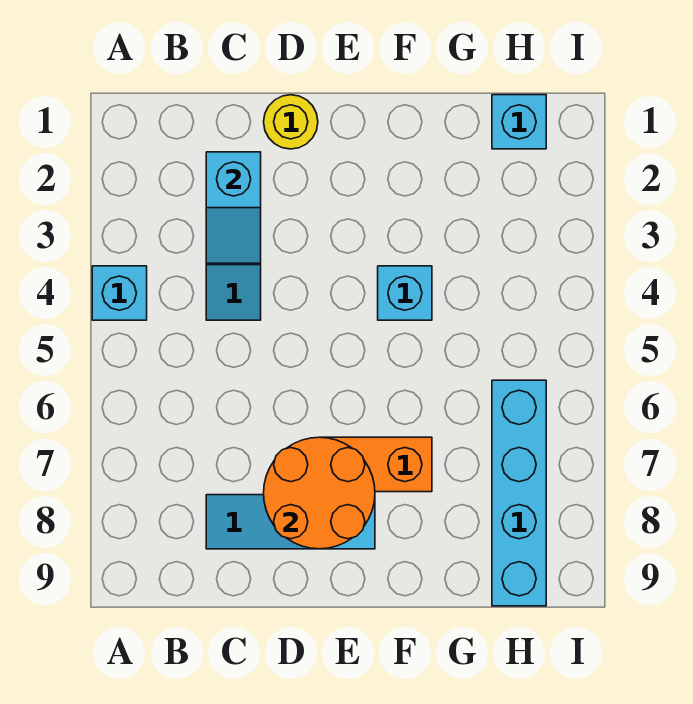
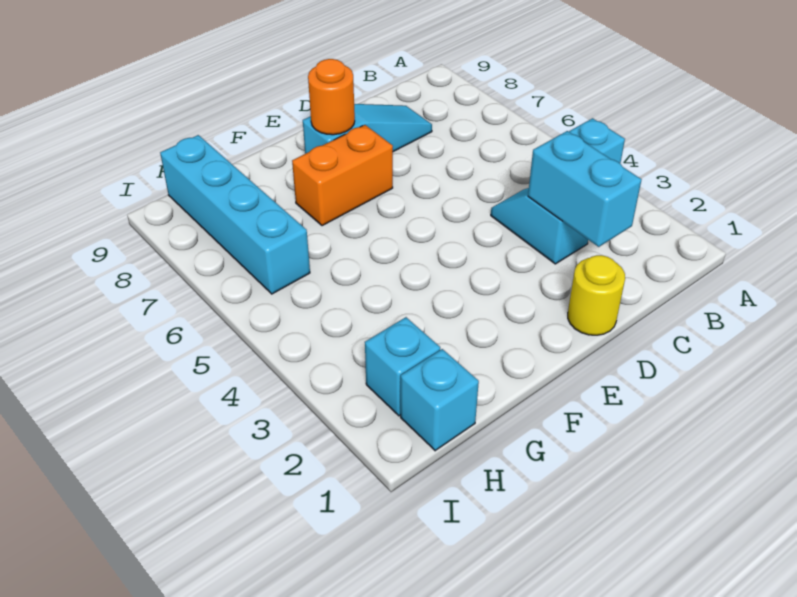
cyan 1x2 slope [206,152,261,263] -> cyan 1x2 brick [528,131,641,247]
orange 2x2 round brick [264,437,375,549] -> orange 1x1 round brick [308,59,355,135]
cyan 1x1 brick [378,266,432,320] -> cyan 1x1 brick moved to [365,317,440,416]

